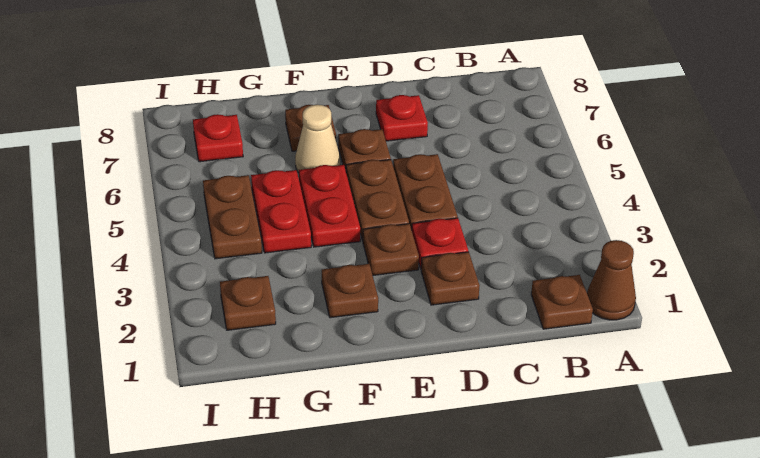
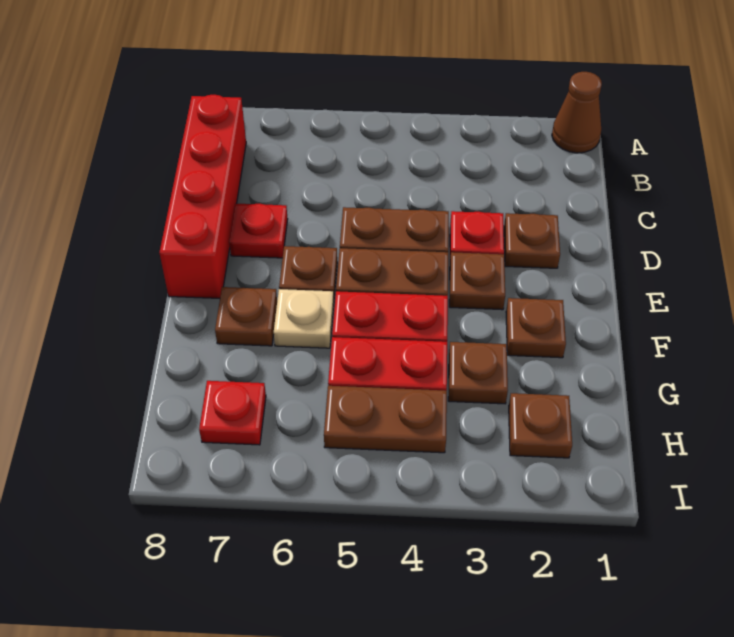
brown 1x1 plate [531,275,593,329] -> brown 1x1 plate moved to [448,342,508,404]
none -> red 1x4 brick [159,95,246,298]
tan 1x1 cone [295,105,340,173] -> tan 1x1 plate [274,289,334,348]

